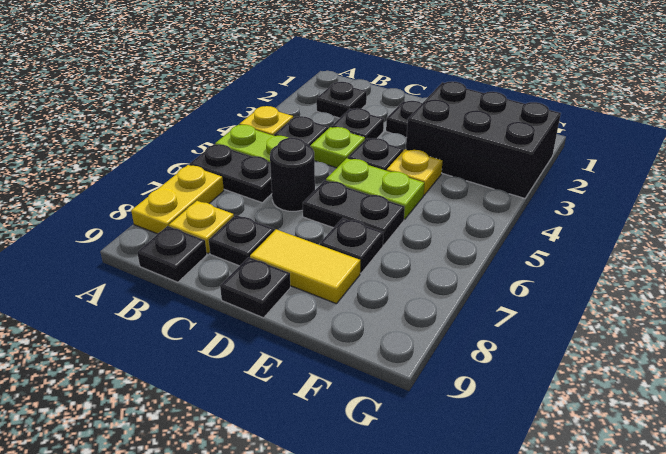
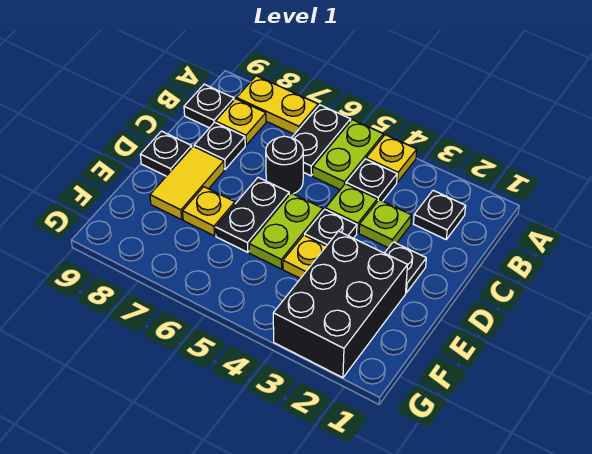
black 1x1 plate [331,108,384,139] -> lime 1x1 plate [359,200,412,248]
black 1x1 plate [320,218,384,273] -> yellow 1x1 plate [183,187,235,236]

